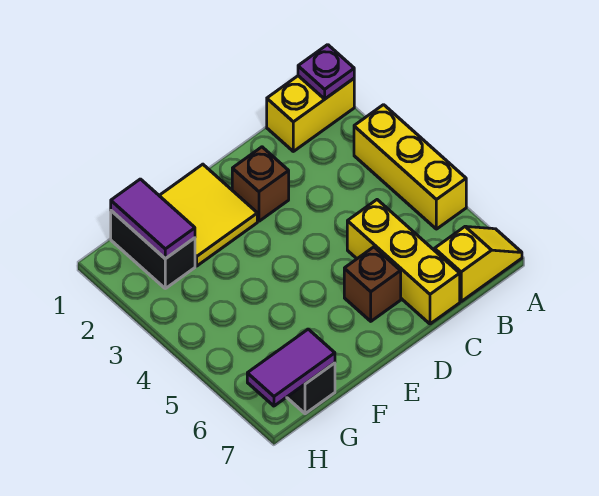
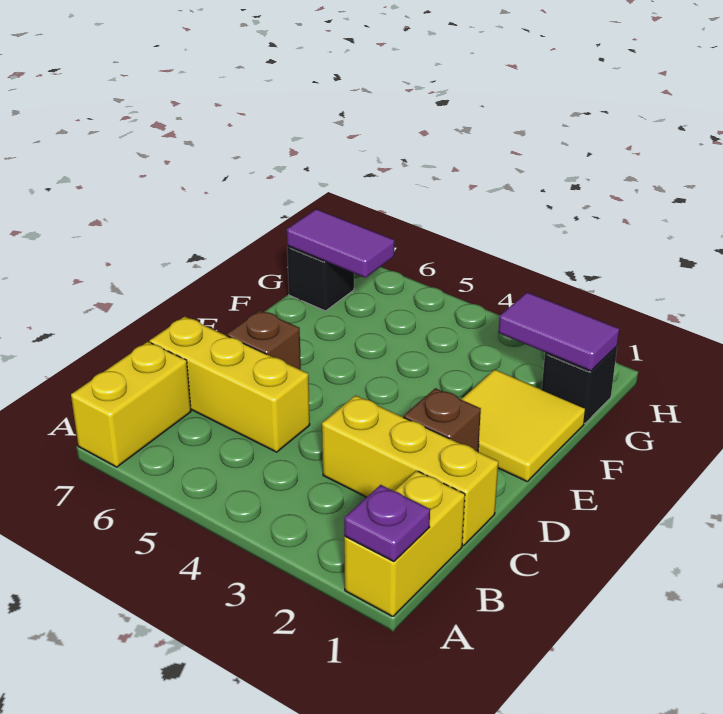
yellow 1x3 brick [354,105,466,229] -> yellow 1x3 brick moved to [322,395,498,546]
yellow 1x2 slope [435,226,522,301] -> yellow 1x2 brick [71,342,191,467]
black 1x2 brick [111,211,195,288] -> black 1x1 brick [542,347,617,423]
purple 1x2 tile [247,329,335,406] -> purple 1x2 tile turned to [287,209,394,278]

